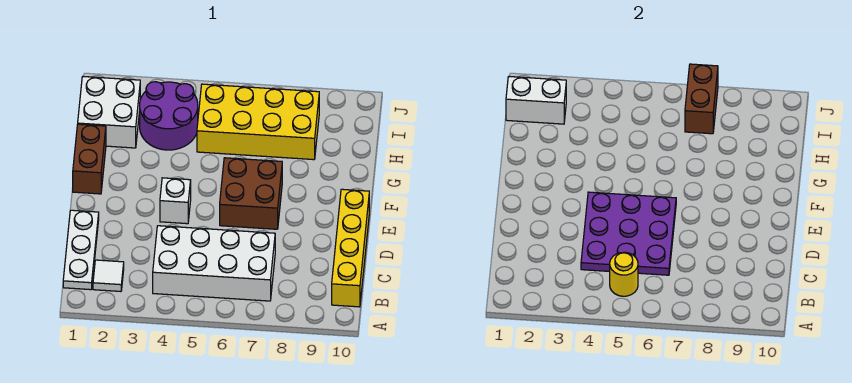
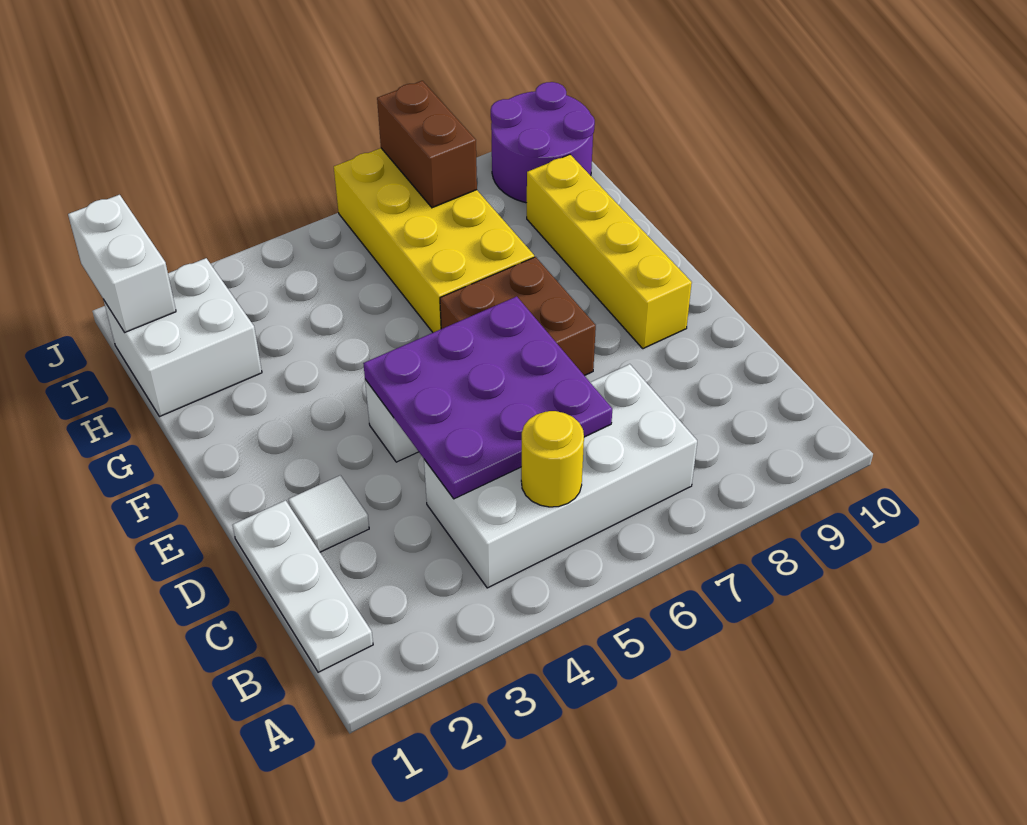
white 1x1 tile [93,260,124,291] -> white 1x1 tile moved to [289,475,369,552]
yellow 1x4 brick [332,189,369,307] -> yellow 1x4 brick moved to [527,155,692,349]
brown 1x2 brick [73,124,106,194] -> none
purple 2x2 round brick [140,82,198,150] -> purple 2x2 round brick moved to [491,82,595,203]
yellow 2x4 brick [197,84,319,160] -> yellow 2x4 brick turned to [334,148,534,333]
white 1x2 brick [506,76,566,124] -> white 1x2 brick turned to [68,195,176,333]

